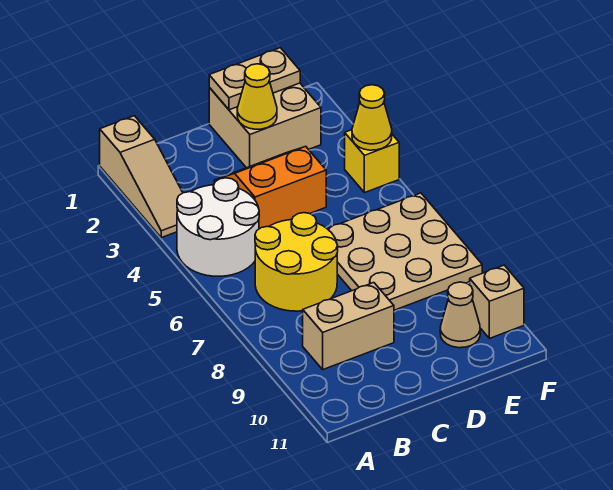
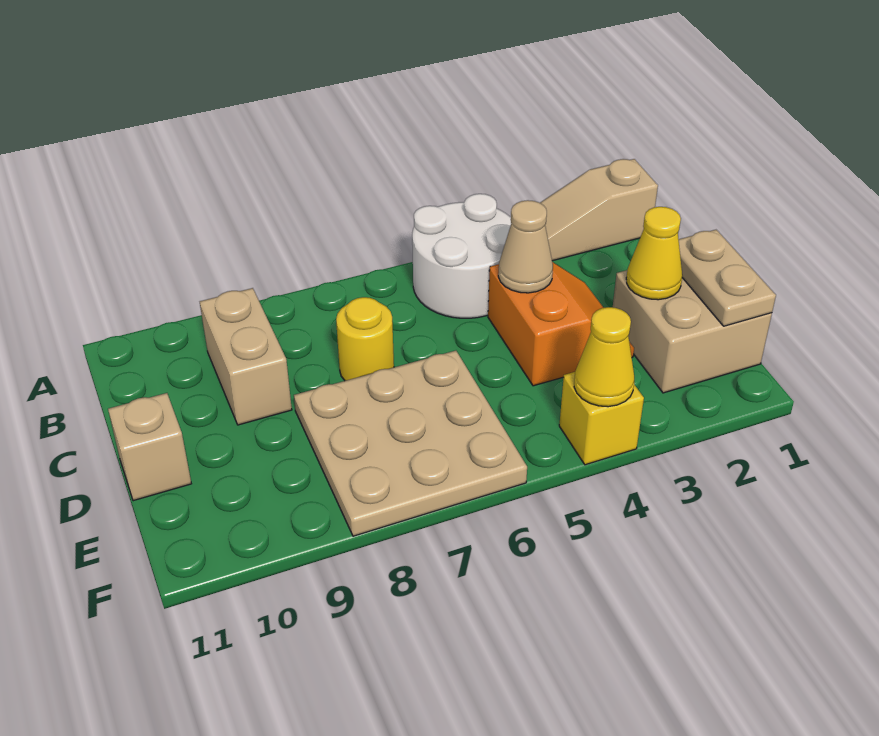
yellow 2x2 round brick [255,213,338,311] -> yellow 1x1 round brick [336,297,394,381]
tan 1x1 cone [440,282,480,348] -> tan 1x1 cone moved to [498,200,553,293]
tan 1x1 brick [470,265,524,338] -> tan 1x1 brick moved to [108,393,191,501]

